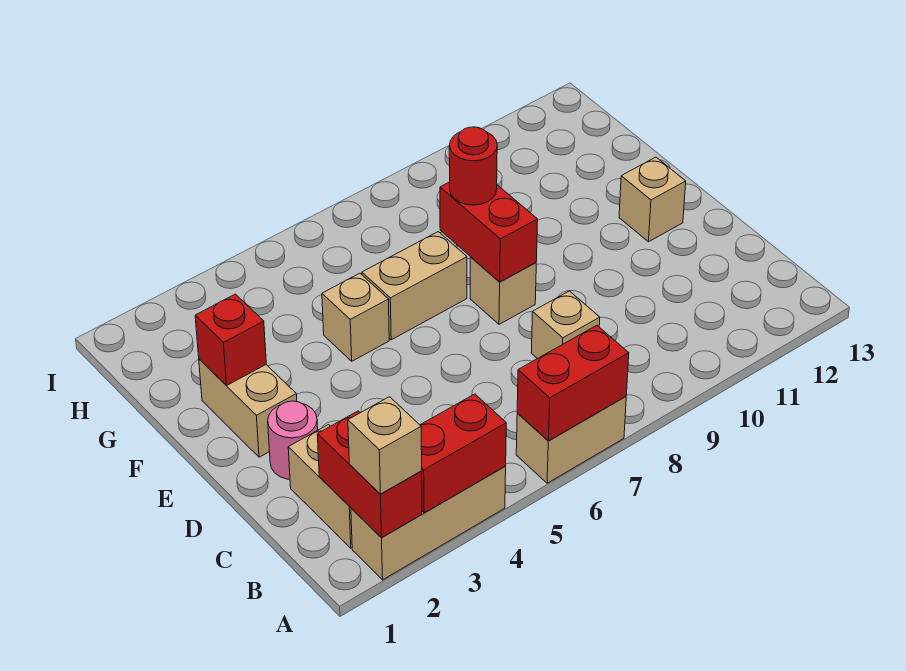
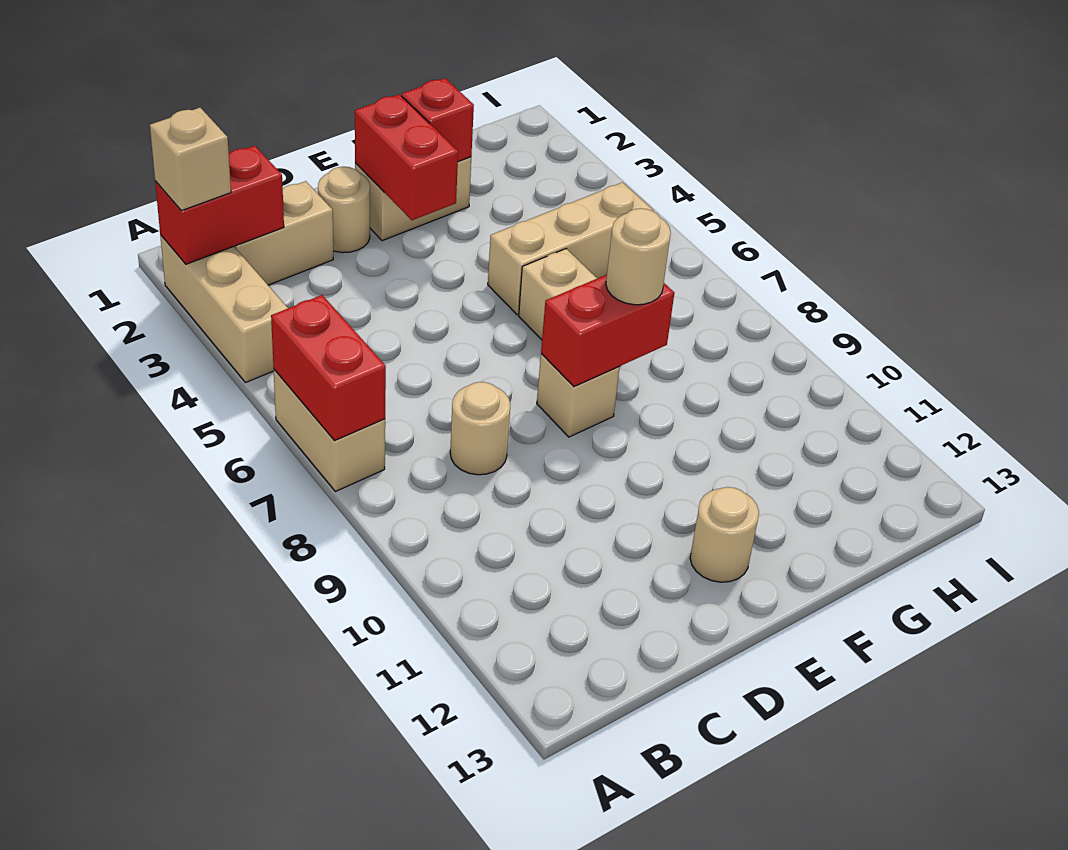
red 1x2 brick [420,394,506,513] -> red 1x2 brick moved to [355,94,458,220]
tan 1x1 brick [531,291,600,359] -> tan 1x1 round brick [450,382,510,475]
pink 1x1 round brick [268,401,318,479] -> tan 1x1 round brick [318,167,370,253]
tan 1x1 brick [619,157,686,242] -> tan 1x1 round brick [690,487,759,582]
tan 1x1 brick [322,273,389,361] -> tan 1x3 brick [488,182,653,315]
red 1x1 round brick [449,127,497,205] -> tan 1x1 round brick [606,208,671,305]

